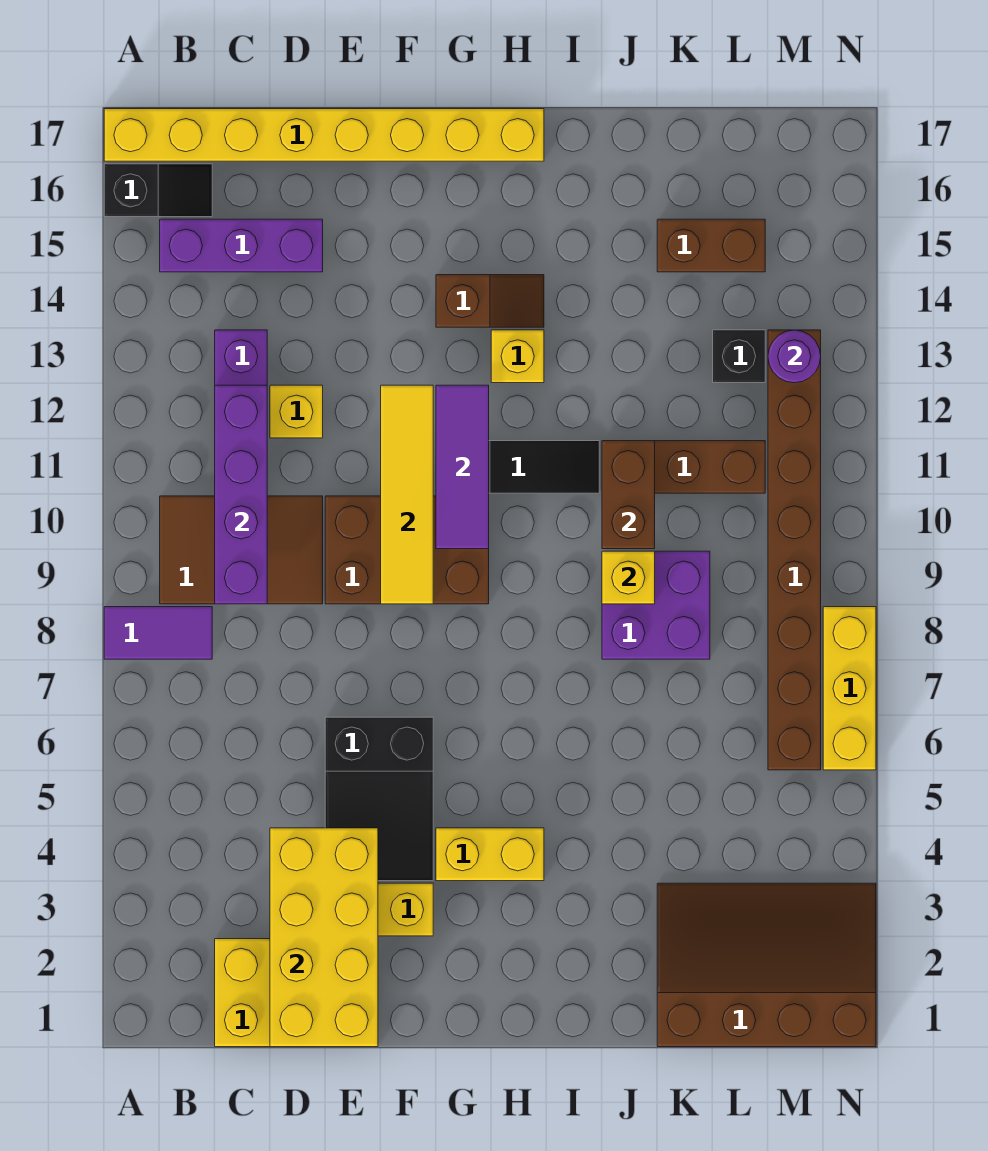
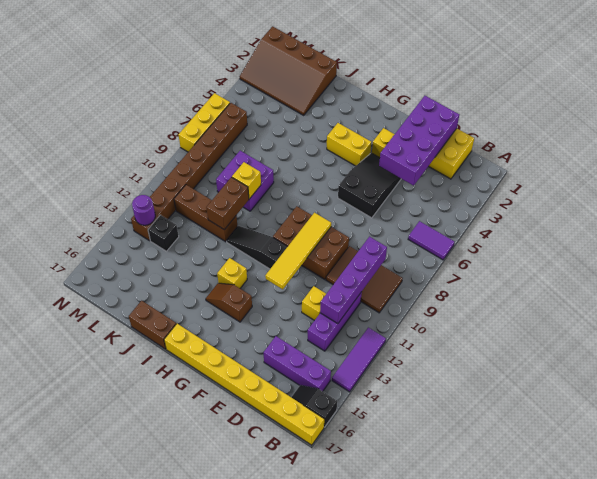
purple 1x2 tile [104,607,212,659] -> purple 1x2 tile moved to [408,221,454,260]
yellow 2x4 brick [270,828,378,1047] -> purple 2x4 brick [379,96,459,186]
purple 1x3 tile [436,385,489,549] -> purple 1x3 tile moved to [332,328,386,392]
brown 1x2 brick [657,219,765,272] -> brown 1x2 brick moved to [129,301,176,349]

